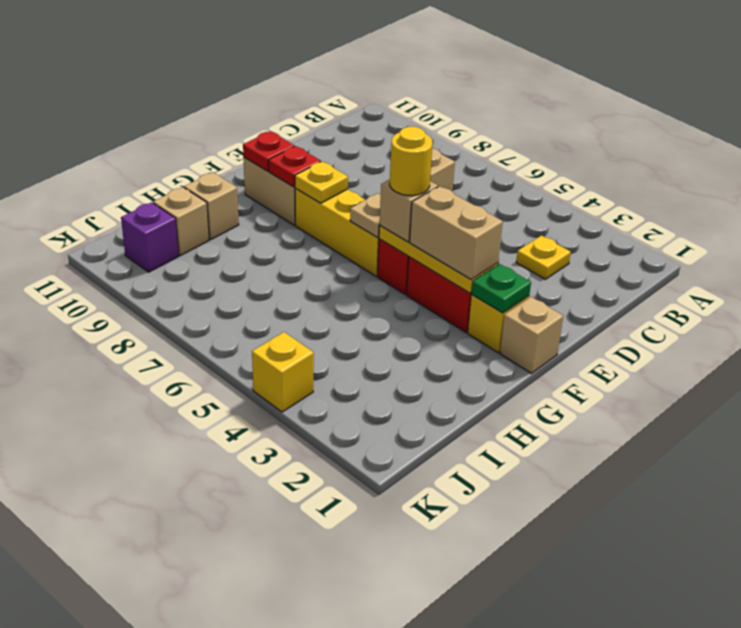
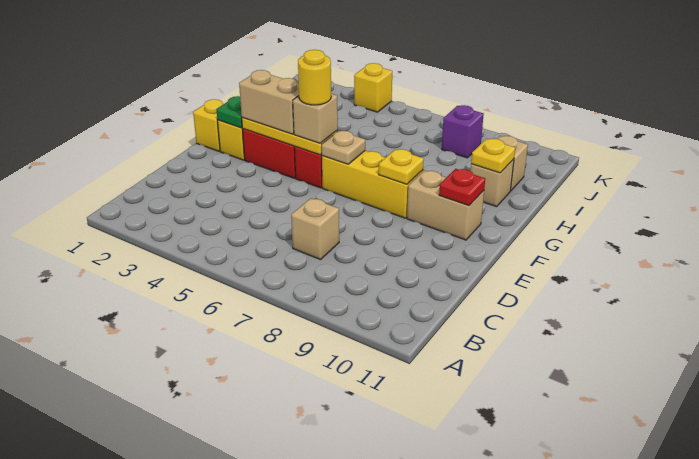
yellow 1x1 plate [516,236,571,279] -> yellow 1x1 plate moved to [471,139,515,173]
tan 1x1 brick [500,297,563,373] -> yellow 1x1 brick [193,99,223,151]
red 1x1 plate [269,146,321,187] -> none
purple 1x1 brick [121,202,179,272] -> purple 1x1 brick moved to [442,105,484,158]

